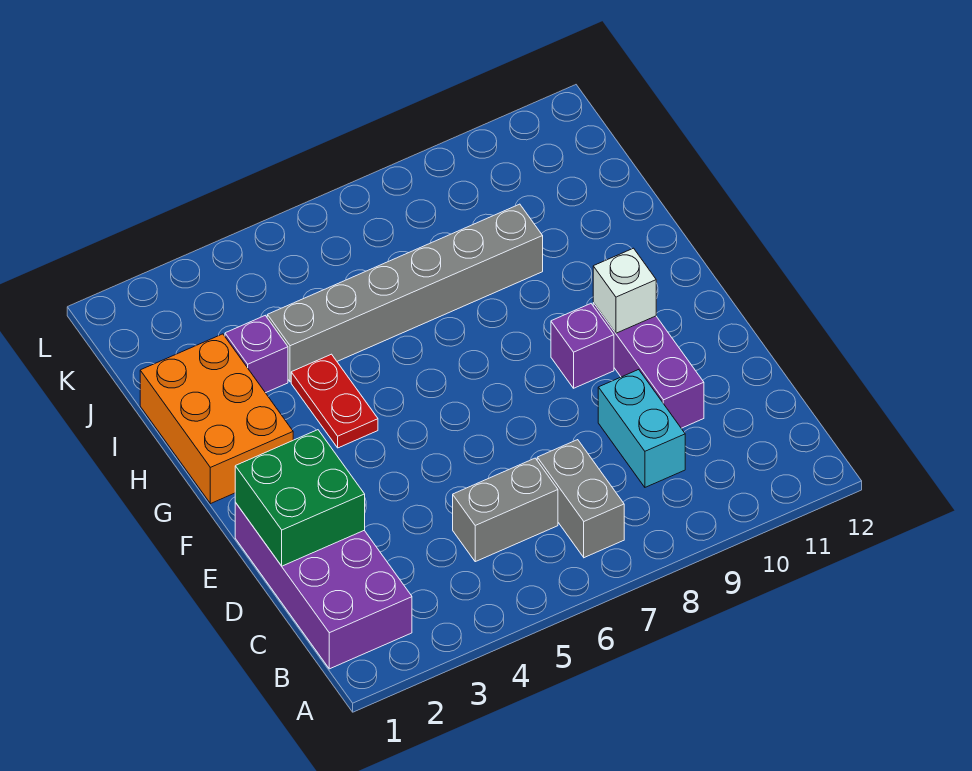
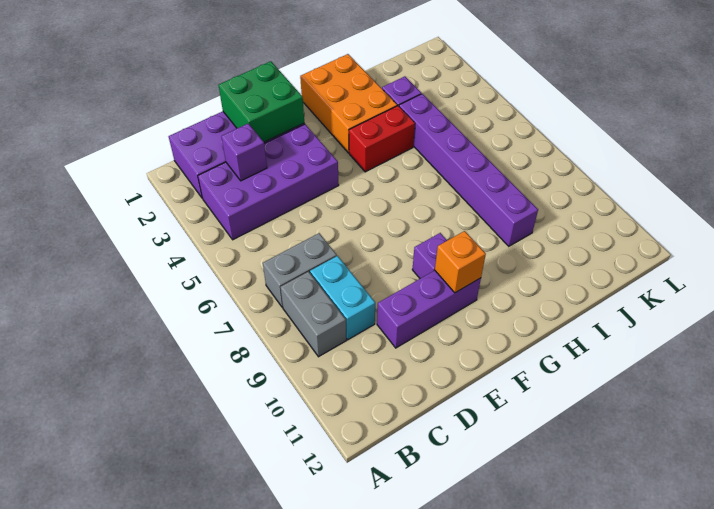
none -> purple 2x4 brick [198,124,339,240]
none -> purple 1x1 brick [221,124,267,181]
grey 1x2 brick [453,458,558,562] -> grey 1x2 brick moved to [280,272,346,357]
cyan 1x2 brick [598,370,685,487] -> cyan 1x2 brick turned to [310,256,375,340]
white 1x1 brick [593,248,656,333] -> orange 1x1 brick [435,231,486,293]
orange 2x3 brick [140,334,293,504] -> orange 2x3 brick turned to [300,54,397,153]
red 1x2 plate [291,354,378,448] -> red 1x2 brick [349,106,415,172]
grey 1x6 brick [267,204,543,382] -> purple 1x6 brick [399,94,538,246]

